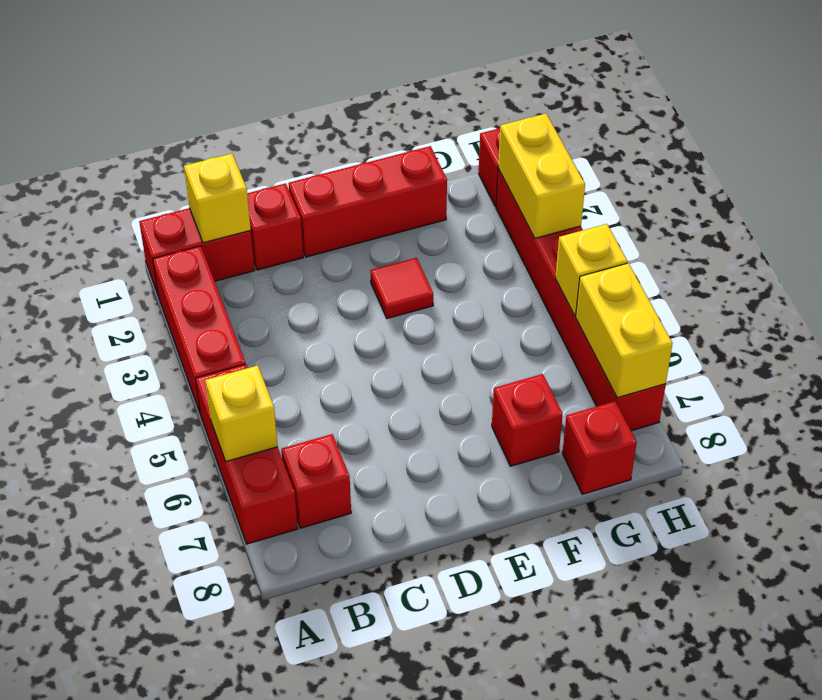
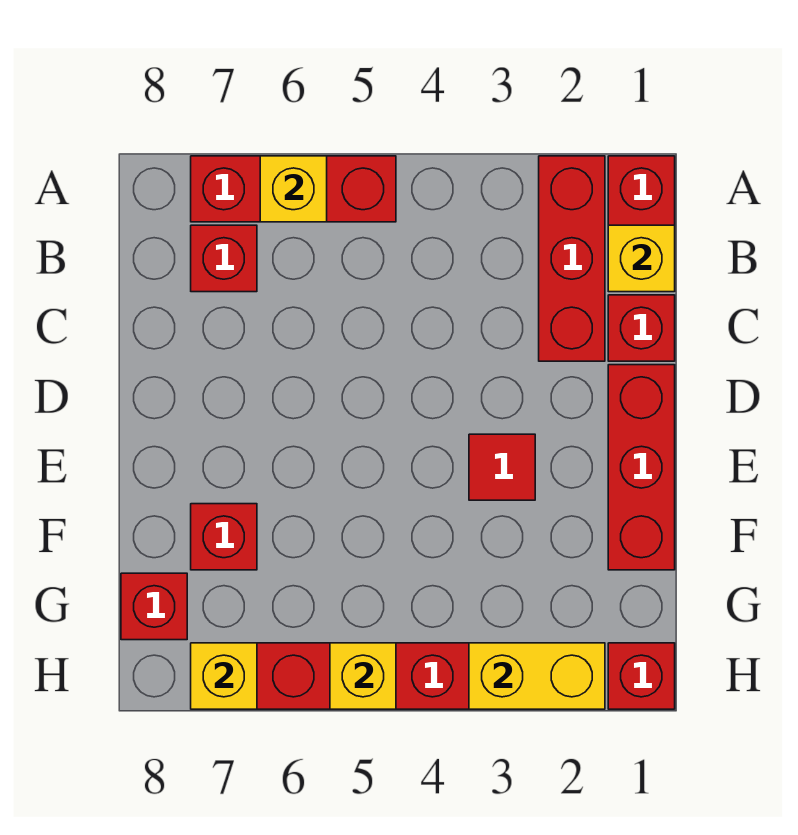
red 1x3 brick [153,246,245,414] -> red 1x3 brick turned to [539,156,605,361]
yellow 1x2 brick [576,263,673,398] -> yellow 1x1 brick [191,643,257,709]

